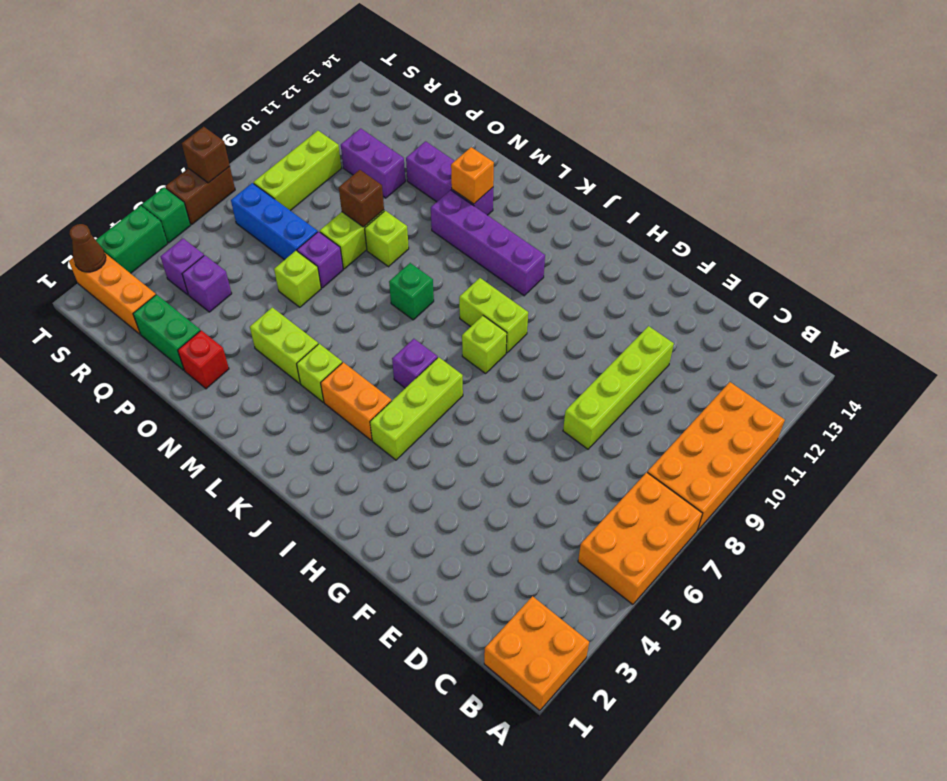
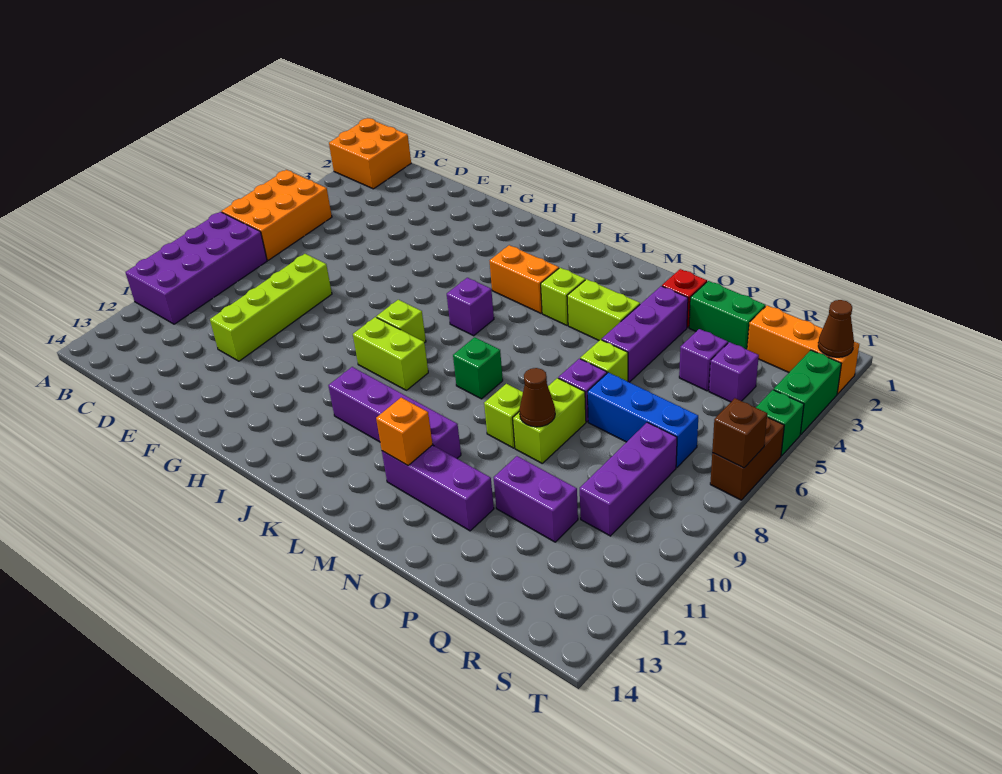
orange 2x4 brick [647,382,785,531] -> purple 2x4 brick [126,212,267,324]
lime 1x3 brick [370,357,463,460] -> none
none -> purple 1x3 brick [602,286,688,382]
brown 1x1 brick [339,170,384,227] -> brown 1x1 cone [519,368,555,427]
lime 1x3 brick [254,131,341,211] -> purple 1x3 brick [580,422,677,536]

